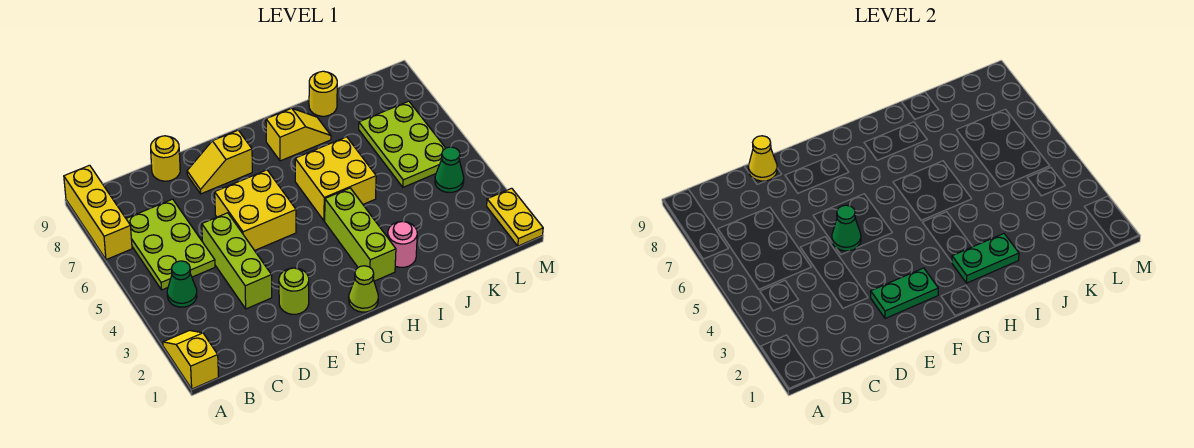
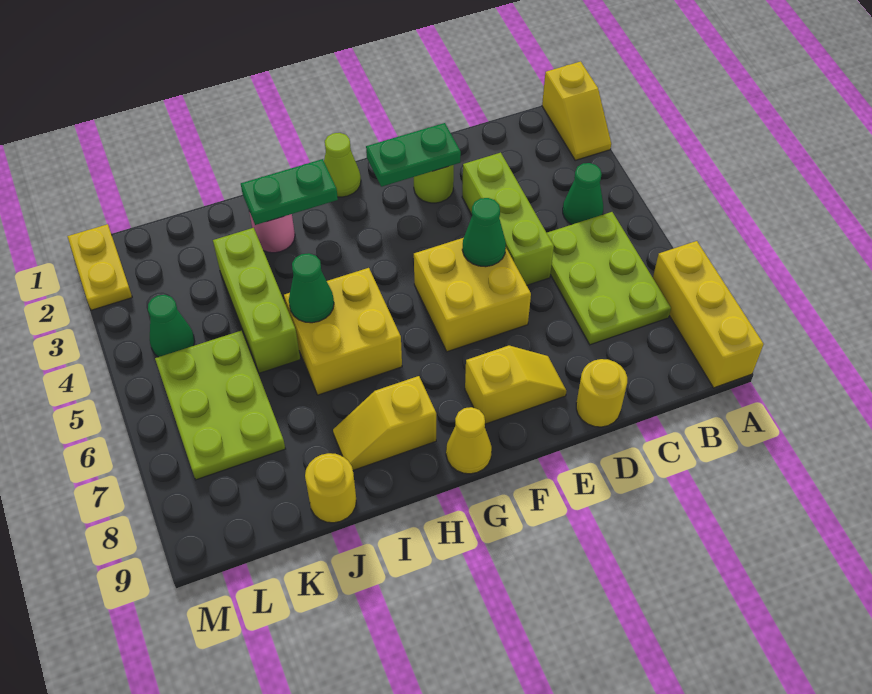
yellow 1x1 cone [749,136,777,181] -> yellow 1x1 cone moved to [446,407,492,474]
lime 1x3 brick [325,188,396,281] -> lime 1x3 brick moved to [213,228,300,373]
none -> green 1x1 cone [289,253,334,323]

